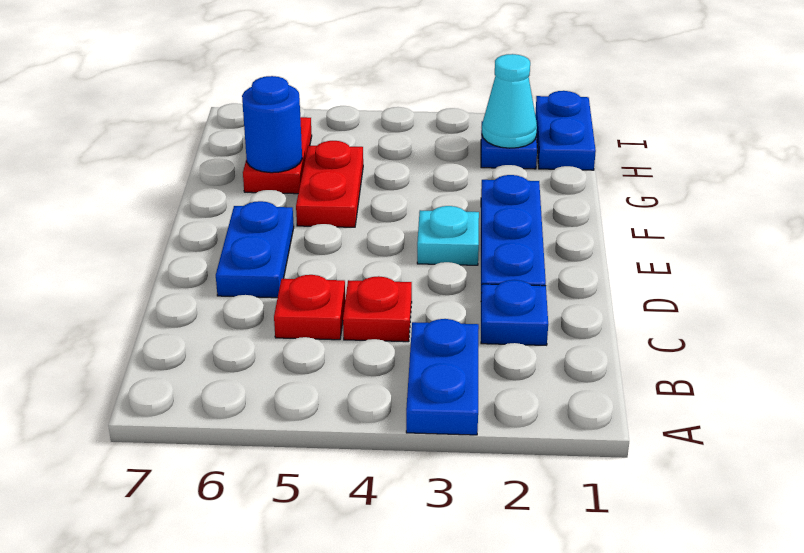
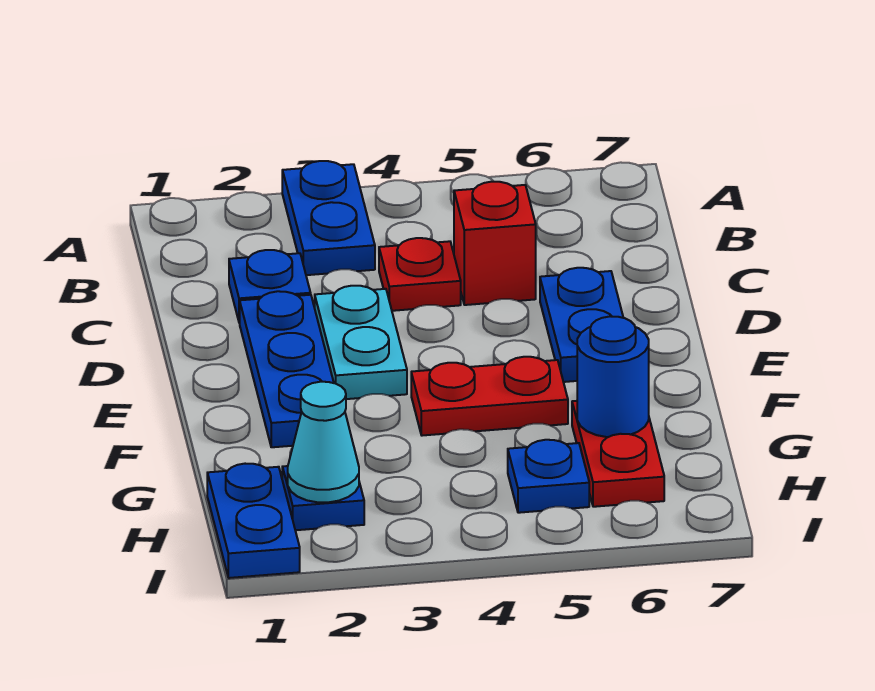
red 1x1 plate [274,275,345,340] -> red 1x1 brick [454,182,536,305]
cyan 1x1 plate [417,206,479,265] -> cyan 1x2 plate [315,286,407,399]
red 1x2 plate [296,141,363,227] -> red 1x2 plate turned to [411,357,568,436]
none -> blue 1x1 plate [508,440,589,513]

